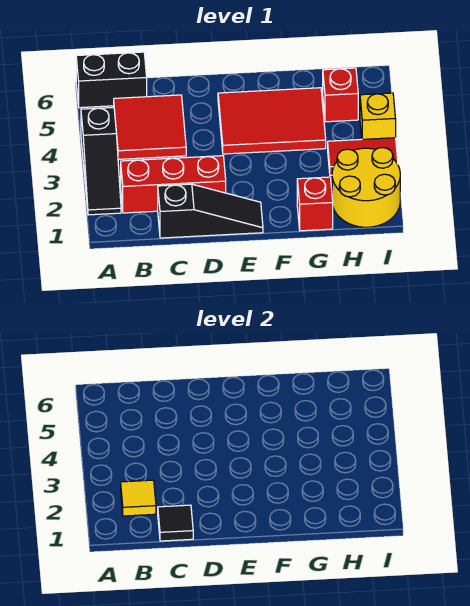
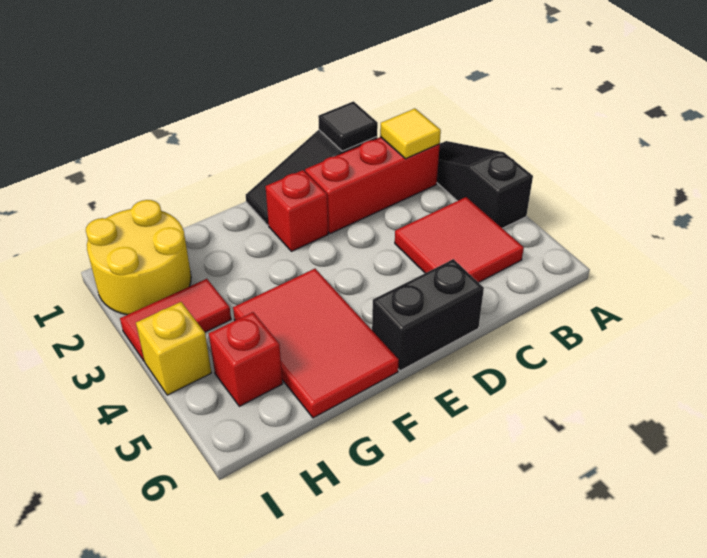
black 1x2 brick [76,52,147,108] -> black 1x2 brick moved to [372,259,484,371]
red 2x3 tile [218,88,326,154] -> red 2x3 tile turned to [233,269,399,418]
red 1x1 brick [297,177,333,231] -> red 1x1 brick moved to [265,170,328,251]

